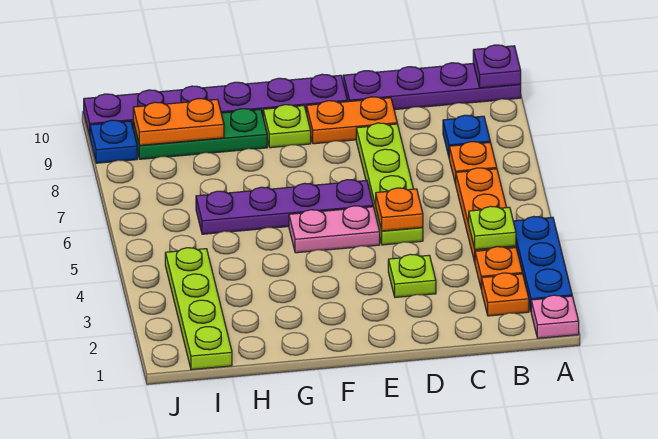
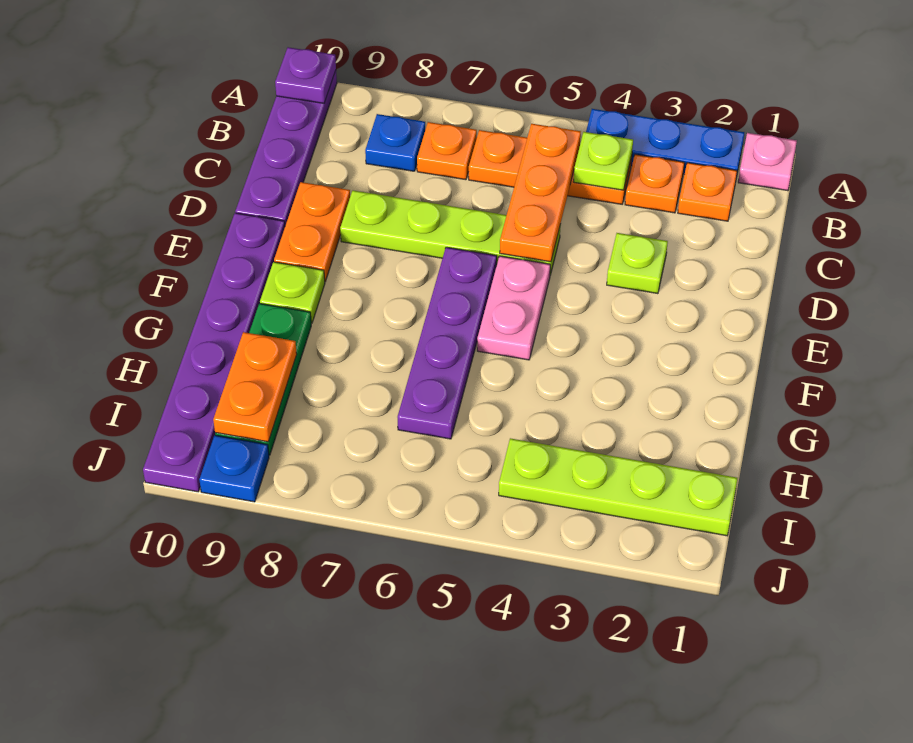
orange 1x1 plate [376,188,423,231] -> orange 1x3 plate [500,124,581,262]

